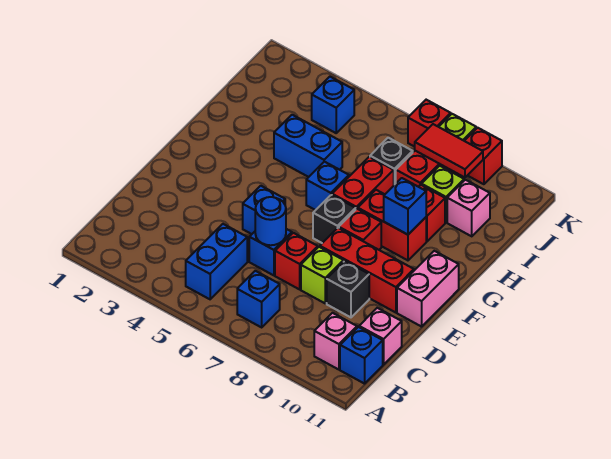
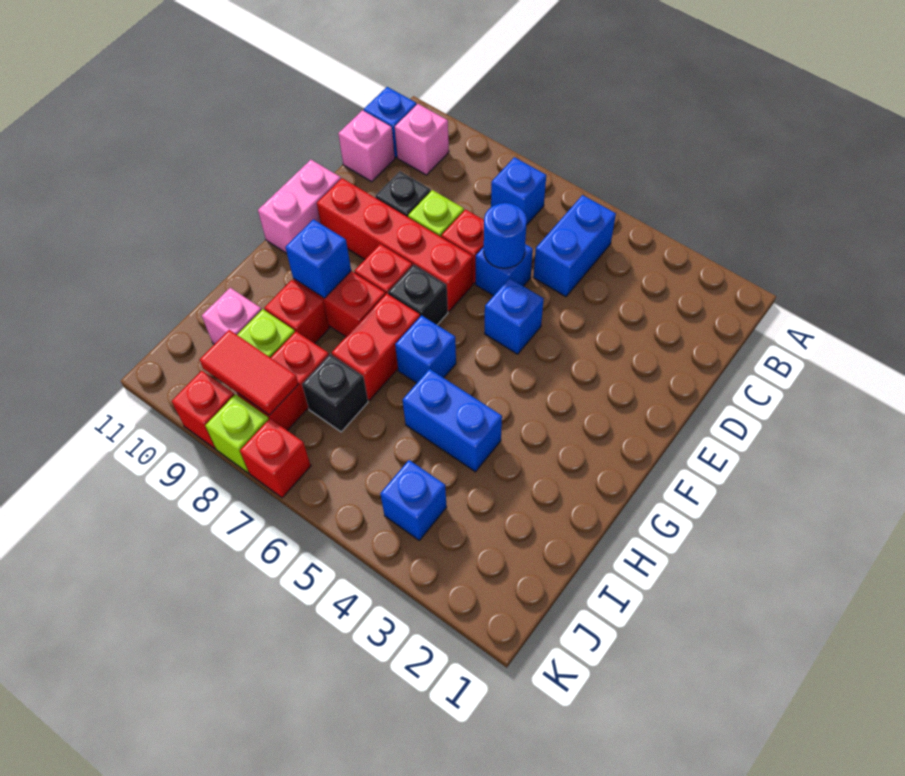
red 1x3 brick [320,228,414,313] -> red 1x4 brick [317,178,473,312]

